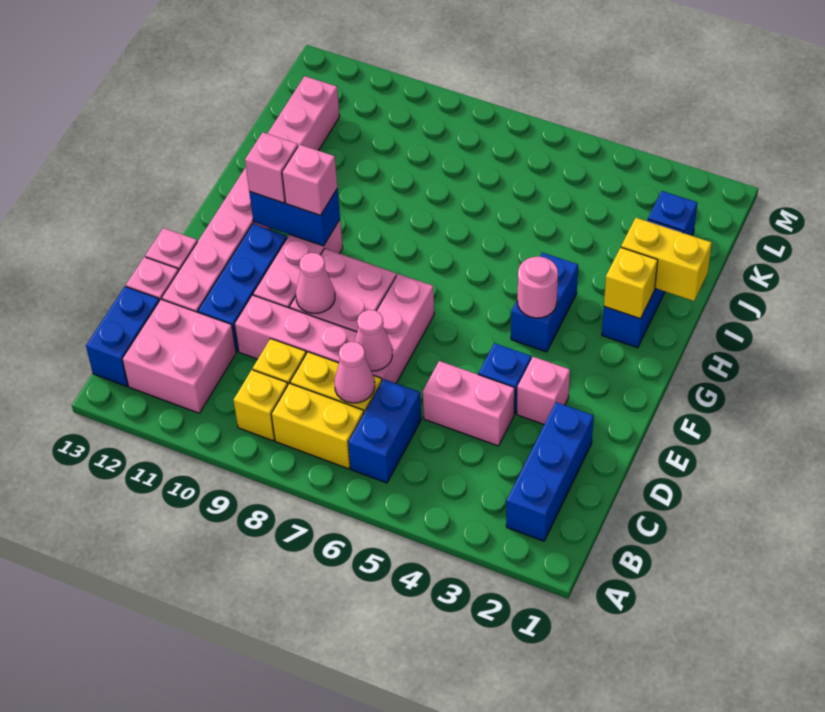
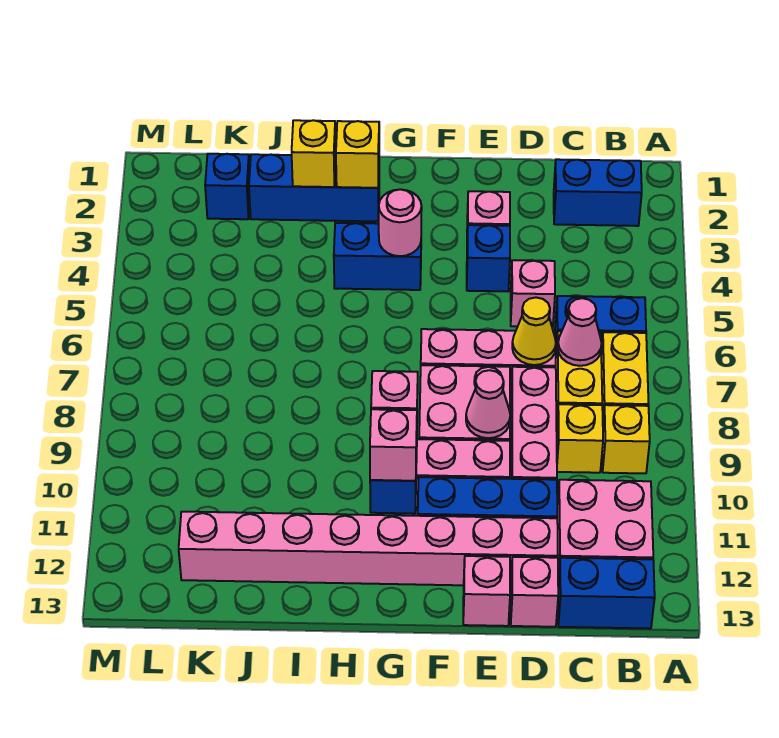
blue 1x3 brick [506,402,594,541] -> blue 1x2 brick [554,159,642,226]
pink 1x2 brick [423,361,515,446] -> pink 1x1 brick [511,260,555,327]
pink 1x1 cone [355,310,392,371] -> yellow 1x1 cone [512,298,556,365]
yellow 1x2 brick [621,218,712,301] -> yellow 1x1 brick [292,120,336,187]

